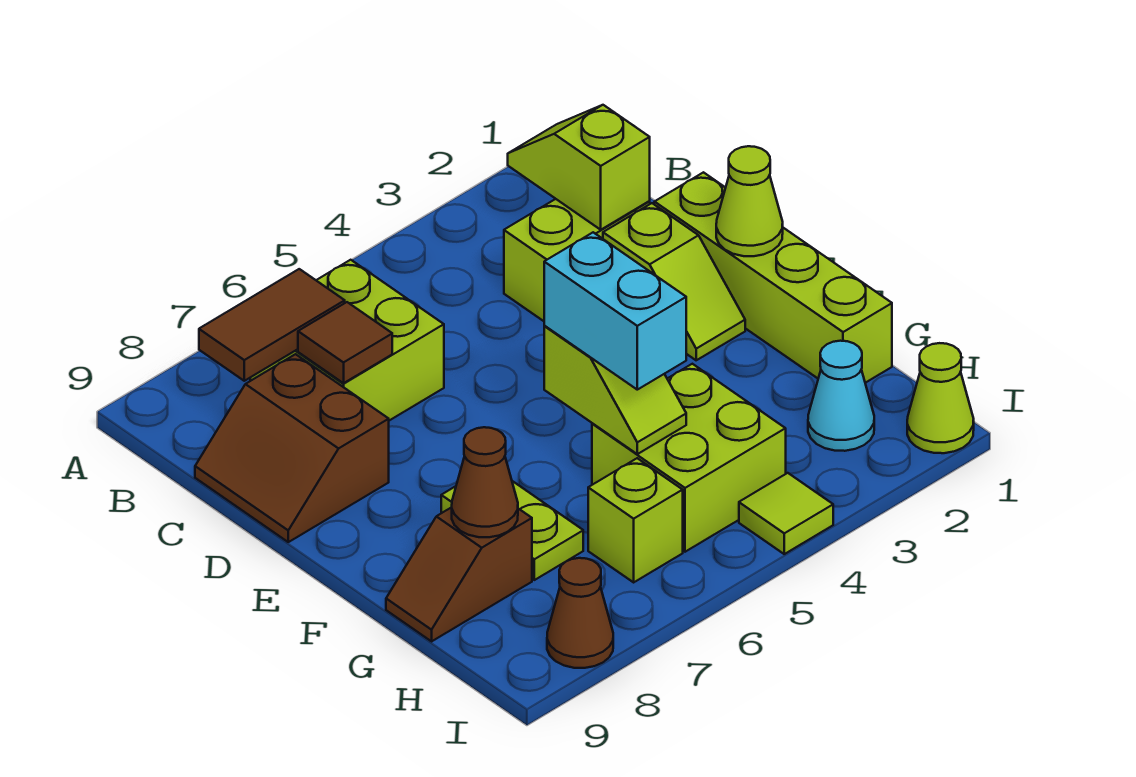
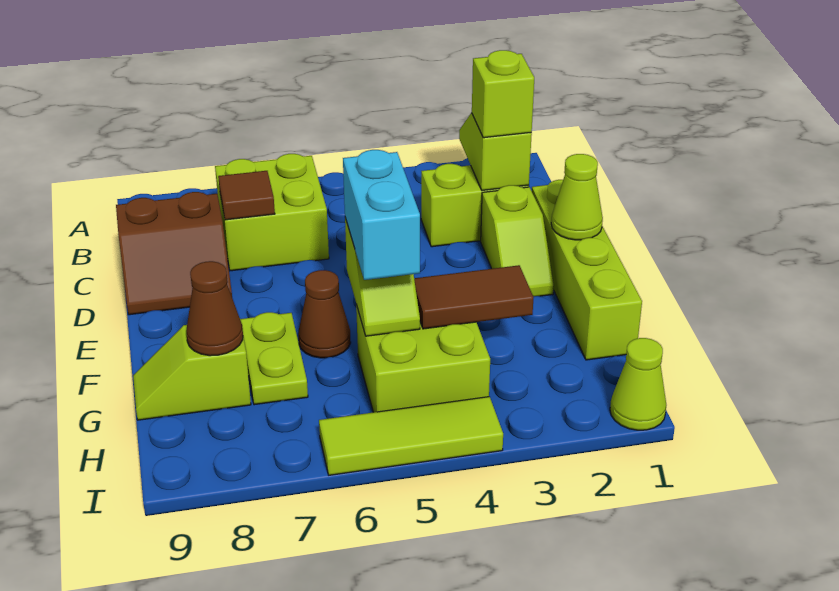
brown 1x2 tile [199,269,345,381] -> brown 1x2 tile moved to [414,265,534,329]
brown 2x2 slope [195,354,389,542] -> brown 2x2 slope turned to [116,192,232,315]
brown 1x2 slope [386,507,532,641] -> lime 1x2 slope [133,325,251,420]
cyan 1x1 cone [808,341,874,451] -> none
lime 1x1 brick [588,458,683,582] -> lime 1x1 brick moved to [472,50,534,138]
lime 1x1 tile [739,473,833,554] -> lime 1x3 tile [319,397,503,475]
brown 1x1 cone [547,558,613,668] -> brown 1x1 cone moved to [298,270,351,358]

